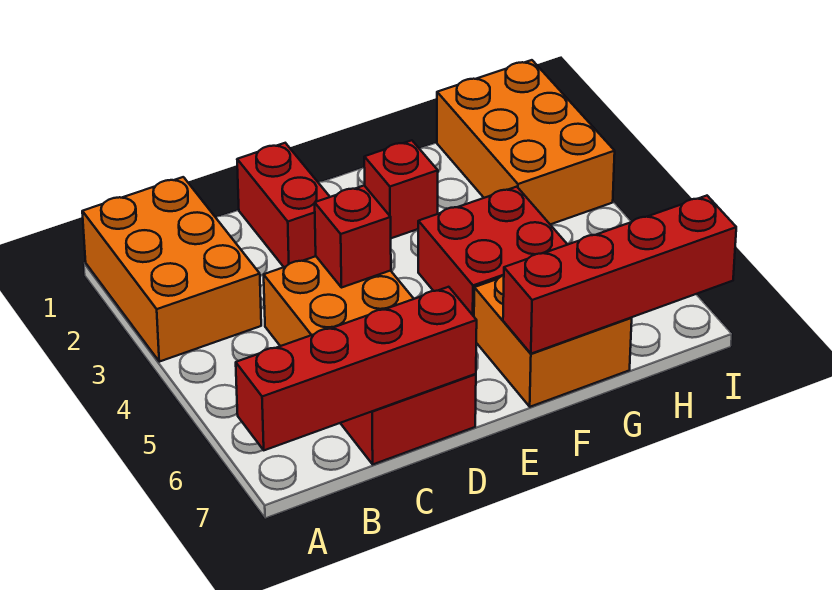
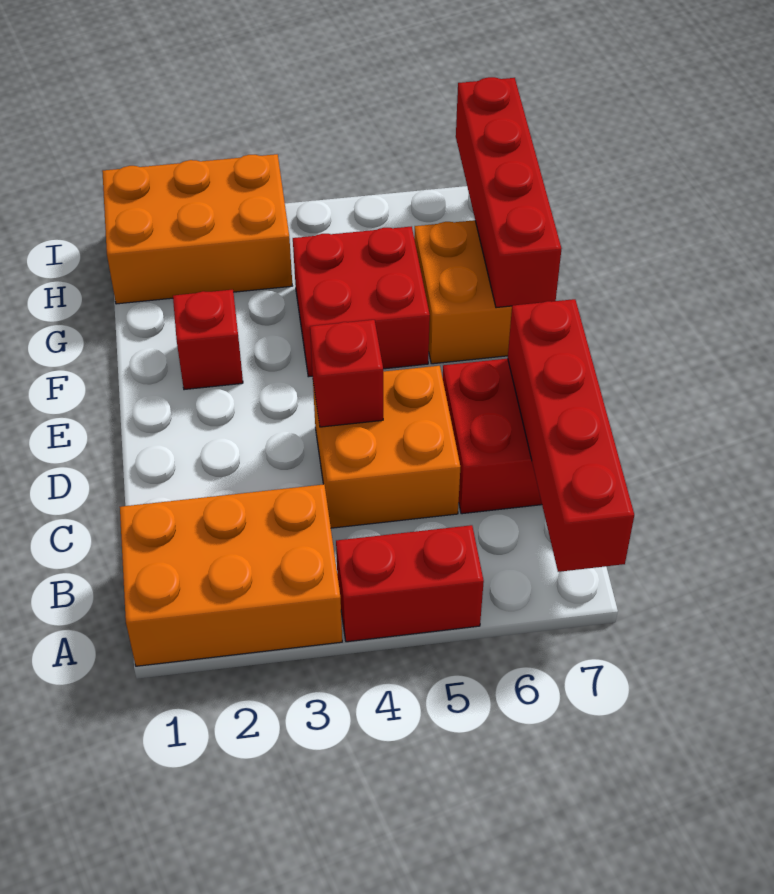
red 1x2 brick [237,143,330,267] -> red 1x2 brick moved to [336,525,484,642]

